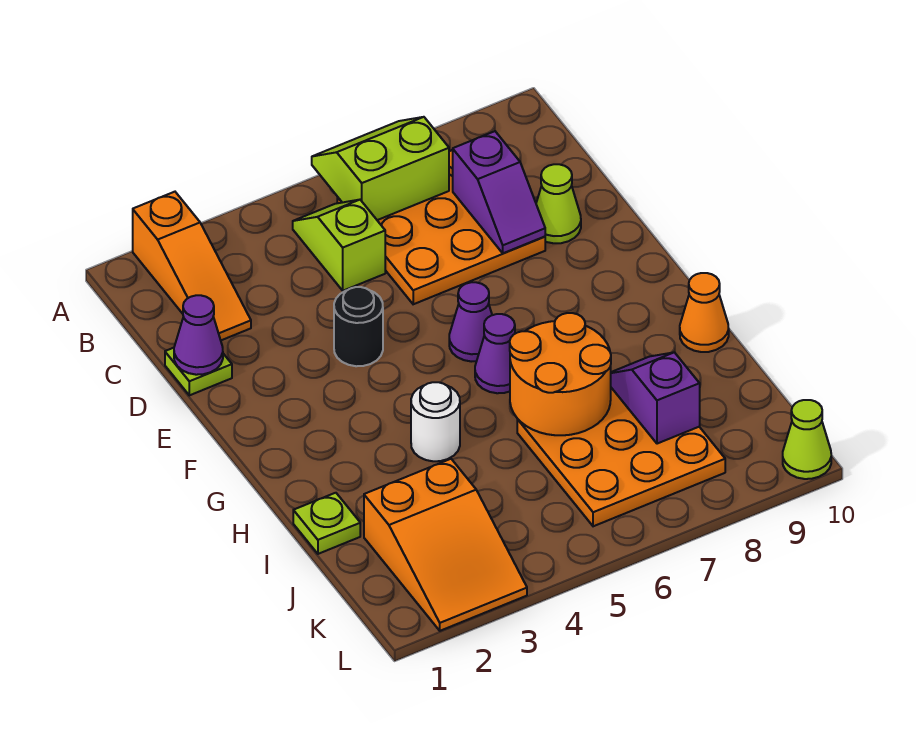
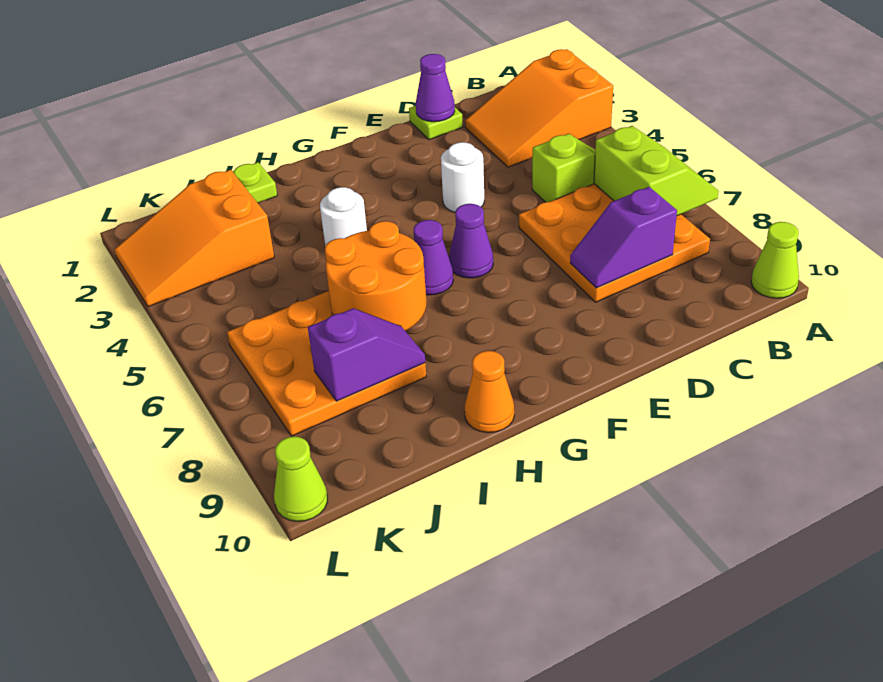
orange 1x3 slope [133,192,251,340] -> orange 2x3 slope [465,49,613,167]
lime 1x1 cone [536,164,581,243] -> lime 1x1 cone moved to [751,222,799,298]
black 1x1 round brick [334,287,383,366] -> white 1x1 round brick [441,142,484,212]

